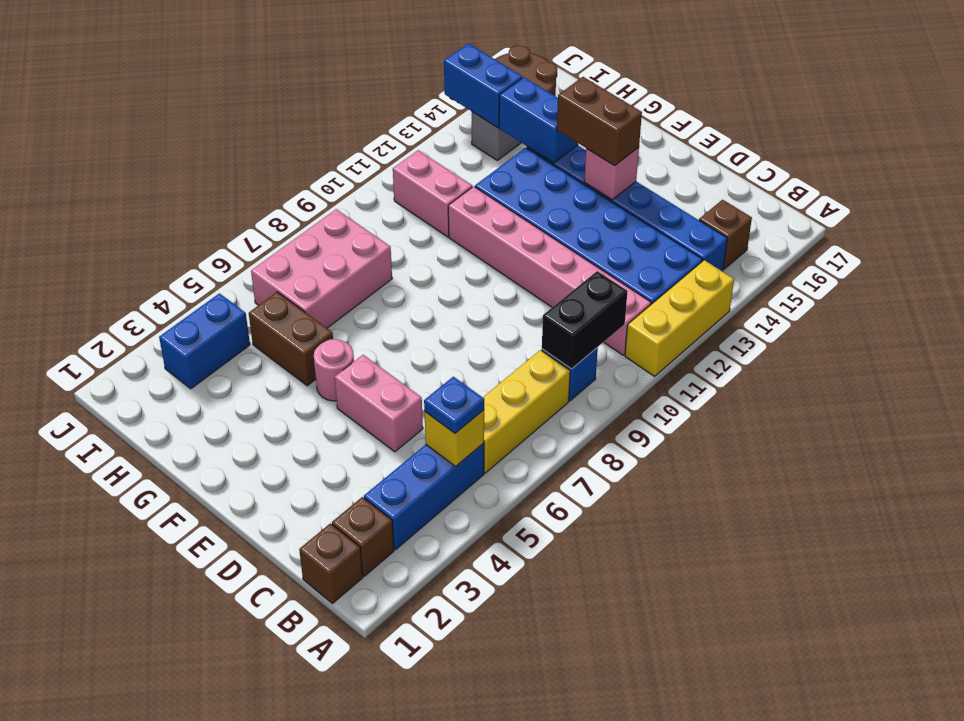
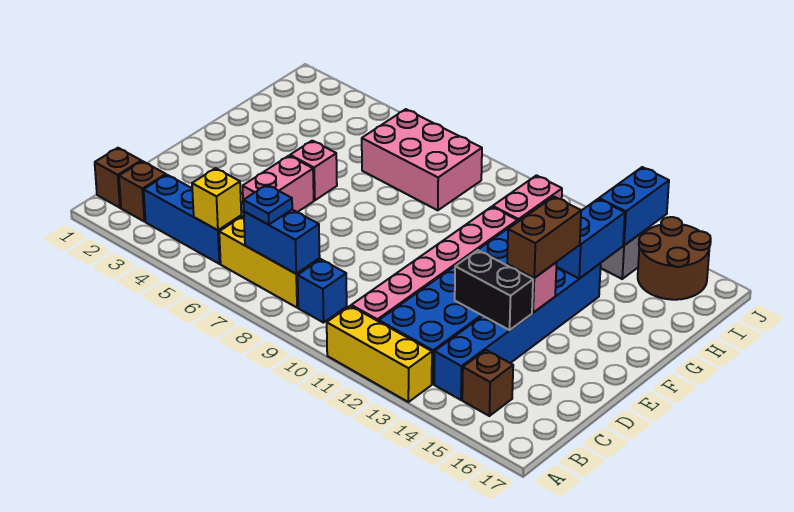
blue 1x1 plate [424,377,484,433] -> blue 1x1 plate moved to [243,185,292,225]
black 1x2 brick [542,271,628,369] -> black 1x2 brick moved to [455,250,533,330]
pink 1x1 round brick [314,339,354,401] -> pink 1x1 brick [290,141,337,200]
brown 1x2 brick [249,292,333,386] -> none
blue 1x2 brick [159,293,250,389] -> blue 1x2 brick moved to [244,210,320,274]

